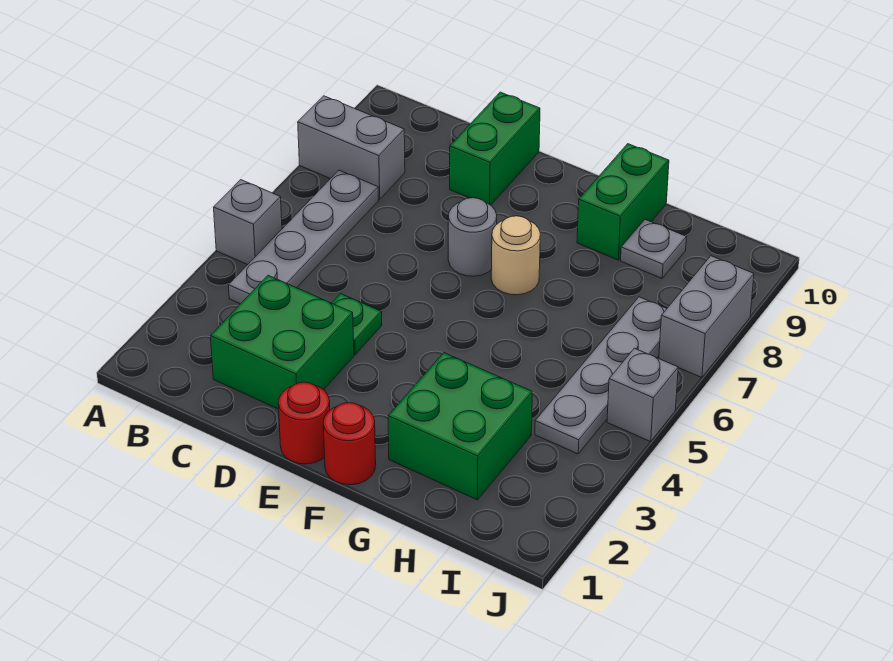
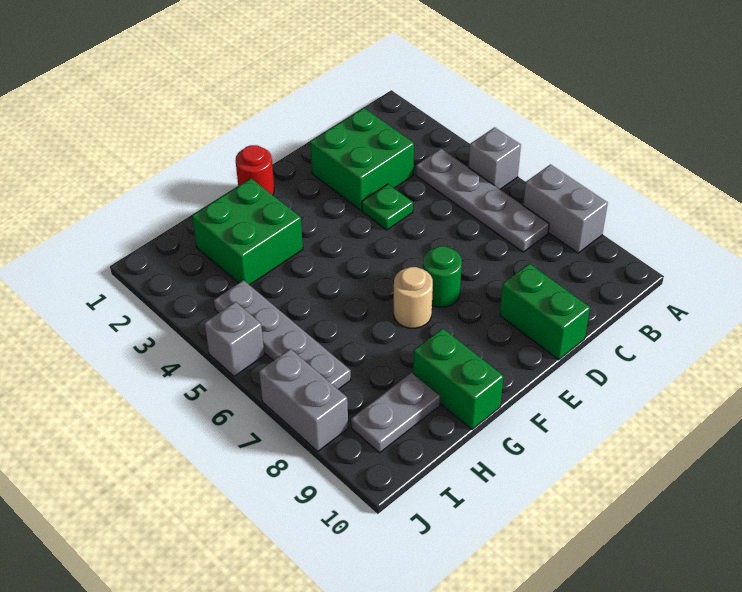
grey 1x2 brick [298,96,405,199] -> grey 1x2 brick turned to [523,165,608,253]
red 1x1 round brick [278,382,330,464] -> none
grey 1x1 round brick [448,198,497,276] -> green 1x1 round brick [423,246,462,307]
grey 1x1 plate [621,220,686,278] -> grey 1x2 plate [351,373,440,453]

